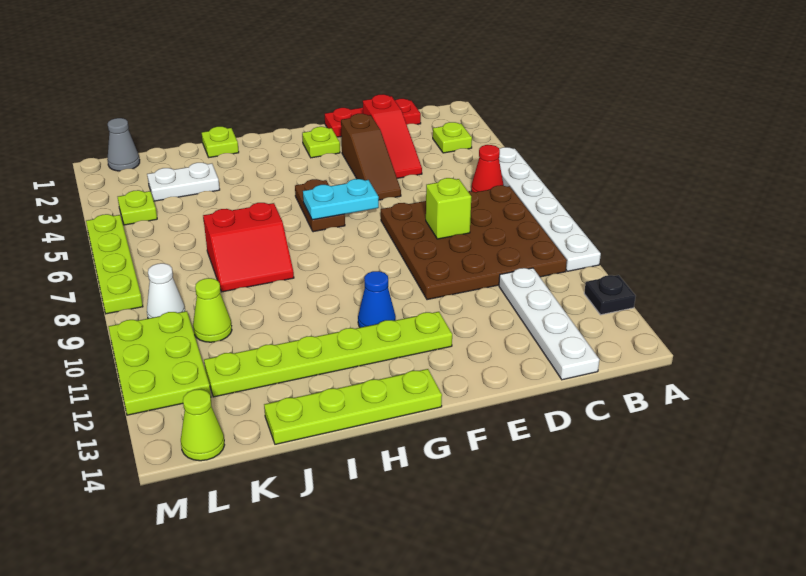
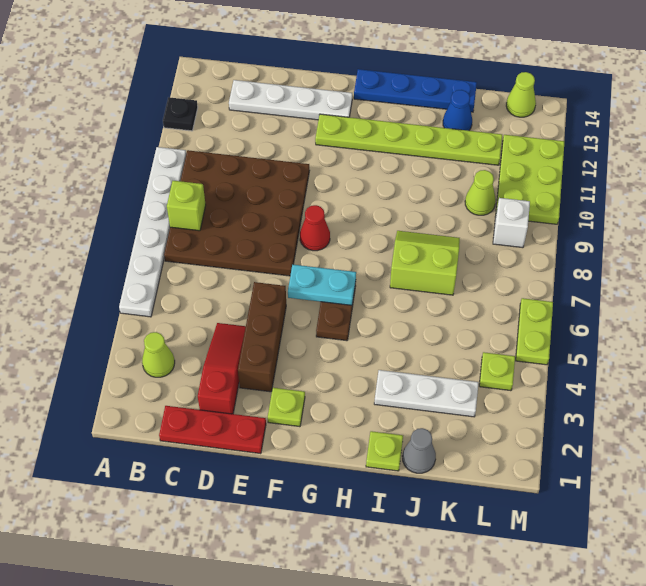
lime 1x1 plate [433,122,472,153] -> lime 1x1 cone [142,332,175,377]
red 1x1 cone [471,145,504,192] -> red 1x1 cone moved to [300,205,330,251]
white 1x4 plate [499,268,600,380] -> white 1x4 plate turned to [229,80,352,120]
lime 1x1 brick [426,178,471,239] -> lime 1x1 brick moved to [167,181,206,231]
brown 1x3 slope [341,114,401,200] -> brown 1x3 brick [238,282,286,392]
blue 1x1 cone [358,271,396,328] -> blue 1x1 cone moved to [443,90,472,131]
lime 1x4 plate [264,369,442,444] -> blue 1x4 plate [354,69,477,112]
red 2x2 slope [203,203,294,292] -> lime 2x2 slope [390,231,460,295]
white 1x2 plate [147,163,220,201] -> white 1x3 plate [374,370,479,417]
grey 1x1 cone [107,118,140,171] -> grey 1x1 cone moved to [402,428,436,473]
white 1x1 cone [147,263,185,318] -> white 1x1 brick [493,198,530,248]
lime 1x4 plate [86,214,143,314] -> lime 1x2 plate [516,298,553,365]

